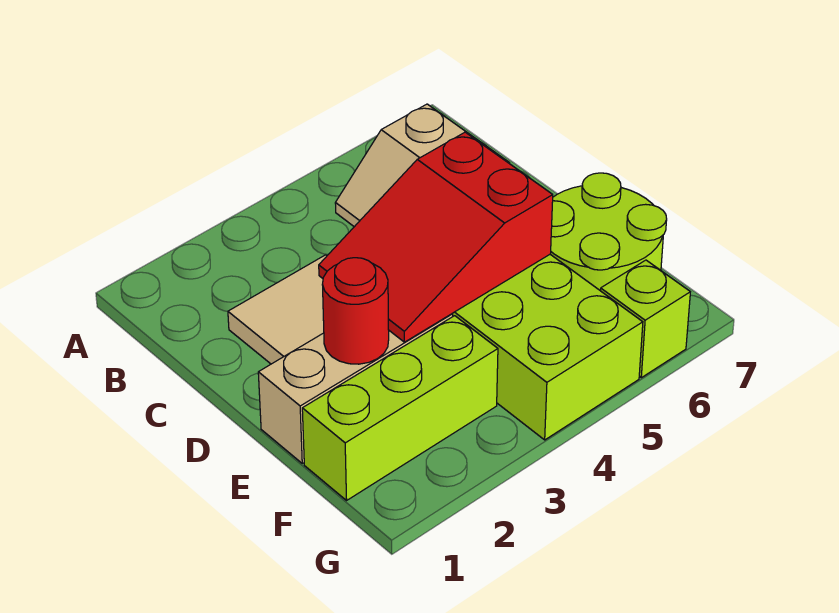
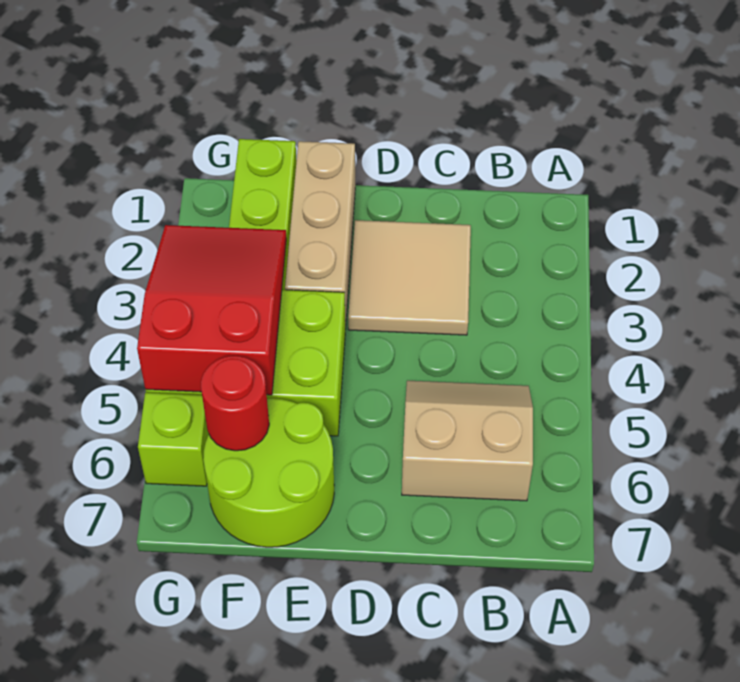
red 2x3 slope [319,132,553,342] -> red 2x3 slope moved to [137,225,286,395]
red 1x1 round brick [322,258,389,364] -> red 1x1 round brick moved to [201,356,269,451]

